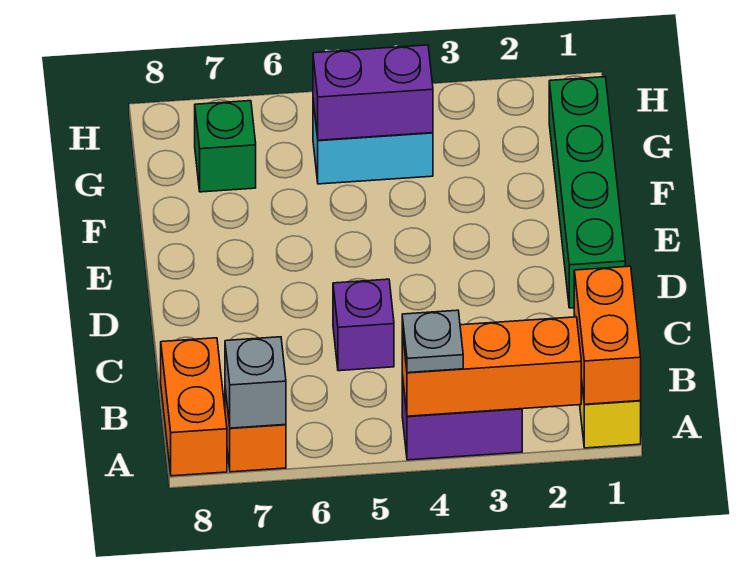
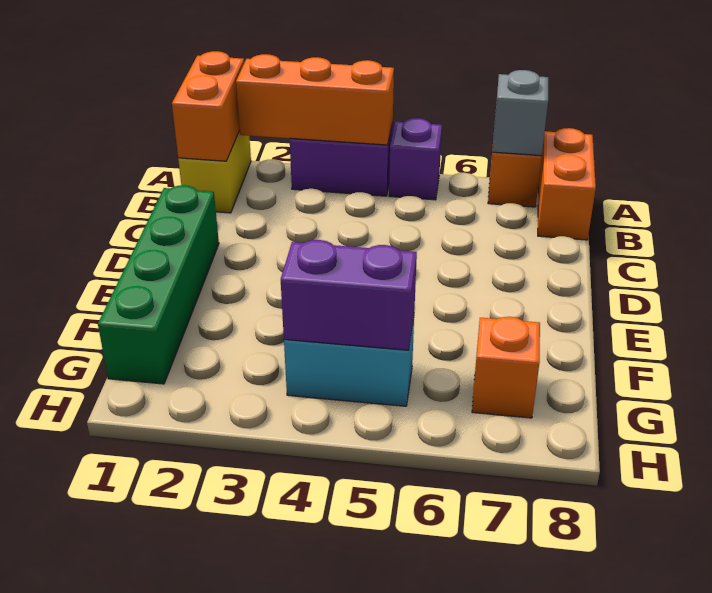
grey 1x1 plate [402,310,463,373] -> none
purple 1x1 brick [333,279,394,371] -> purple 1x1 brick moved to [389,118,442,200]
green 1x1 brick [195,101,256,192] -> orange 1x1 brick [472,317,540,418]

